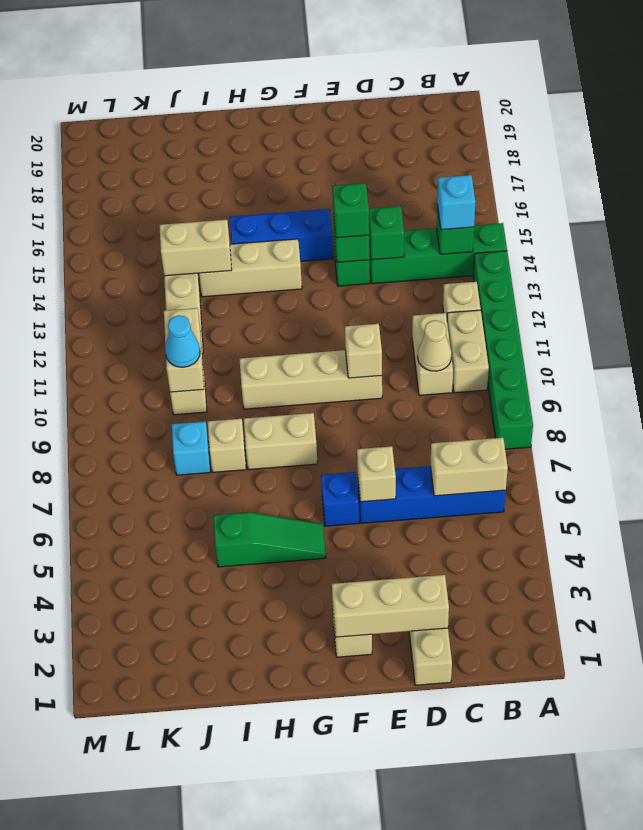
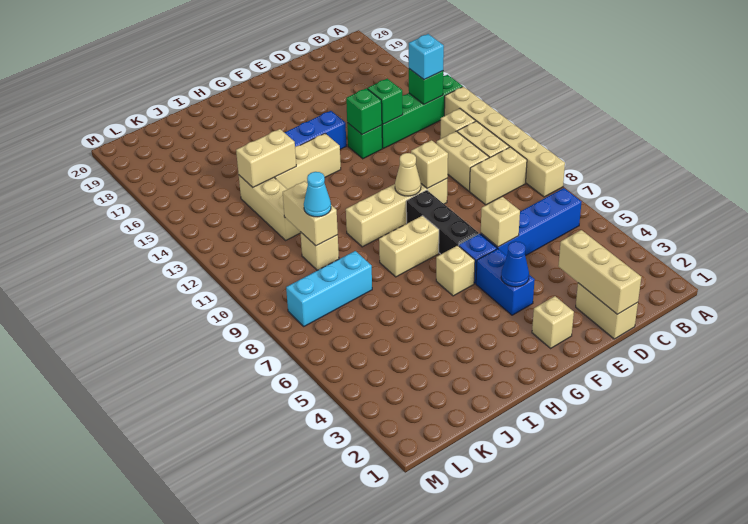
green 1x6 brick [473,251,533,449] -> tan 1x6 brick [444,87,565,197]
tan 1x2 brick [431,438,508,496] -> tan 1x2 brick moved to [470,147,527,205]
tan 1x1 cone [418,320,452,371] -> tan 1x1 cone moved to [395,153,421,196]
tan 1x3 brick [332,575,449,637] -> tan 1x3 brick turned to [558,230,641,314]
green 1x1 brick [332,183,369,238] -> none
none -> blue 1x2 brick [476,249,535,315]
none -> blue 1x1 cone [501,241,529,287]
none -> black 1x3 brick [406,190,479,254]
green 1x3 slope [213,512,326,567] -> none
tan 1x1 brick [208,419,246,472] -> tan 1x1 brick moved to [436,245,475,296]
cyan 1x1 brick [172,421,210,475] -> cyan 1x3 brick [286,251,372,326]

